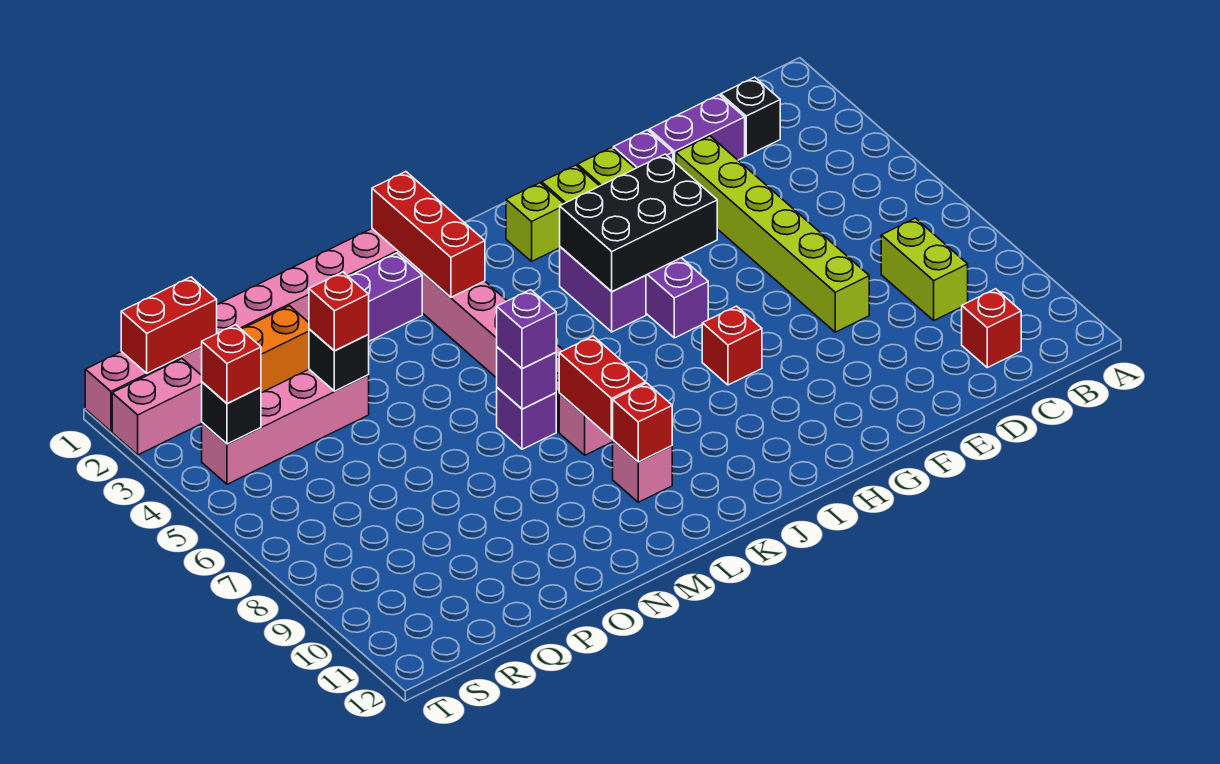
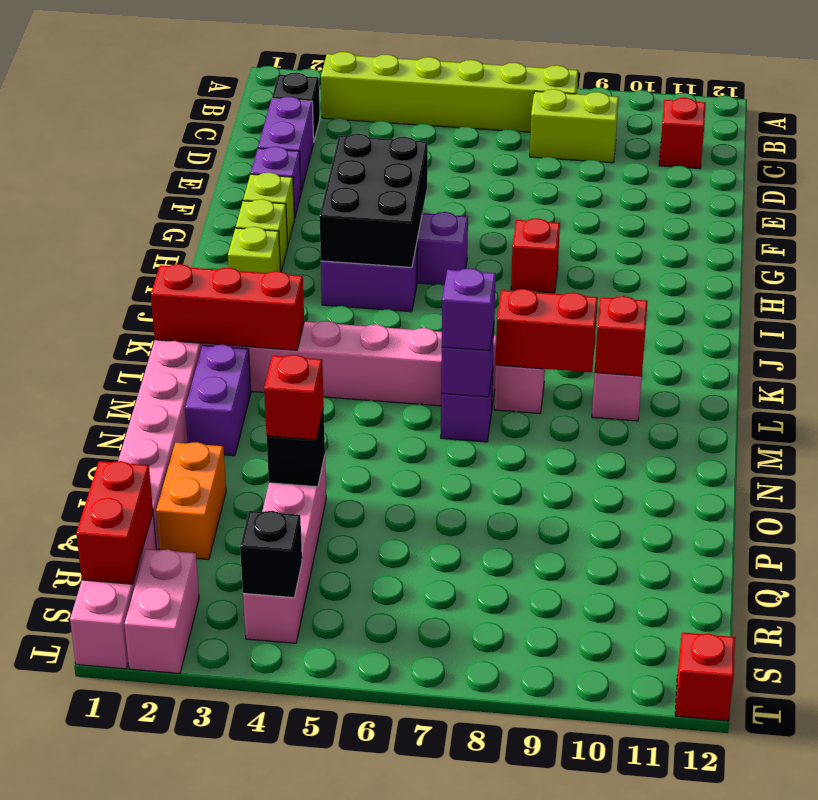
lime 1x6 brick [676,136,869,332] -> lime 1x6 brick moved to [321,52,578,132]
red 1x1 brick [202,325,261,403] -> red 1x1 brick moved to [675,633,735,721]

